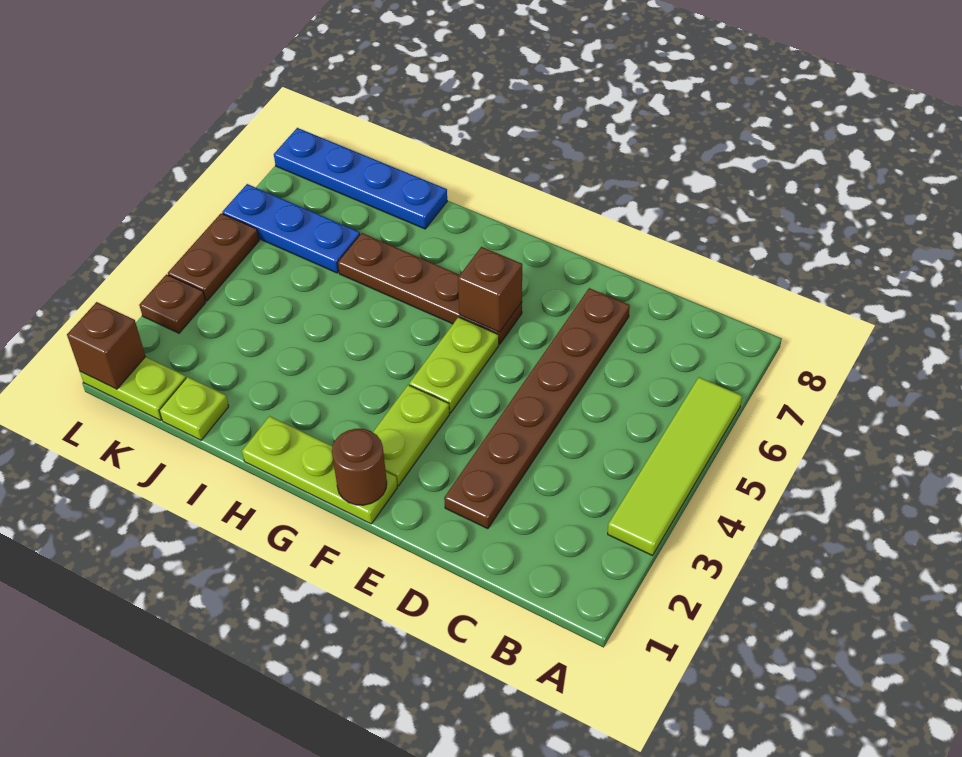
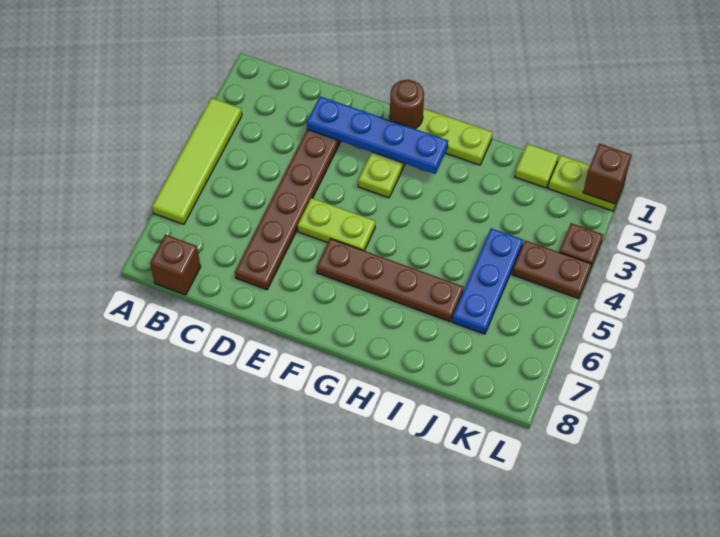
lime 1x2 plate [409,317,499,413] -> lime 1x2 plate turned to [298,198,375,251]
brown 1x1 brick [458,247,522,332] -> brown 1x1 brick moved to [150,234,201,295]
blue 1x4 plate [274,128,447,229] -> blue 1x4 plate moved to [307,96,448,174]
lime 1x1 plate [159,377,229,440] -> lime 1x1 tile [515,144,559,188]
blue 1x3 plate [222,184,360,273] -> blue 1x3 plate turned to [452,228,523,334]
brown 1x2 plate [168,213,259,301] -> brown 1x2 plate turned to [512,240,592,299]

